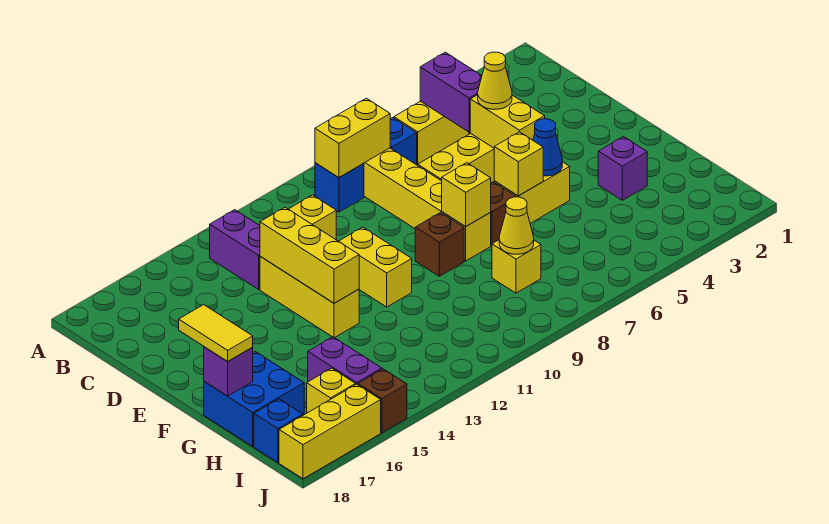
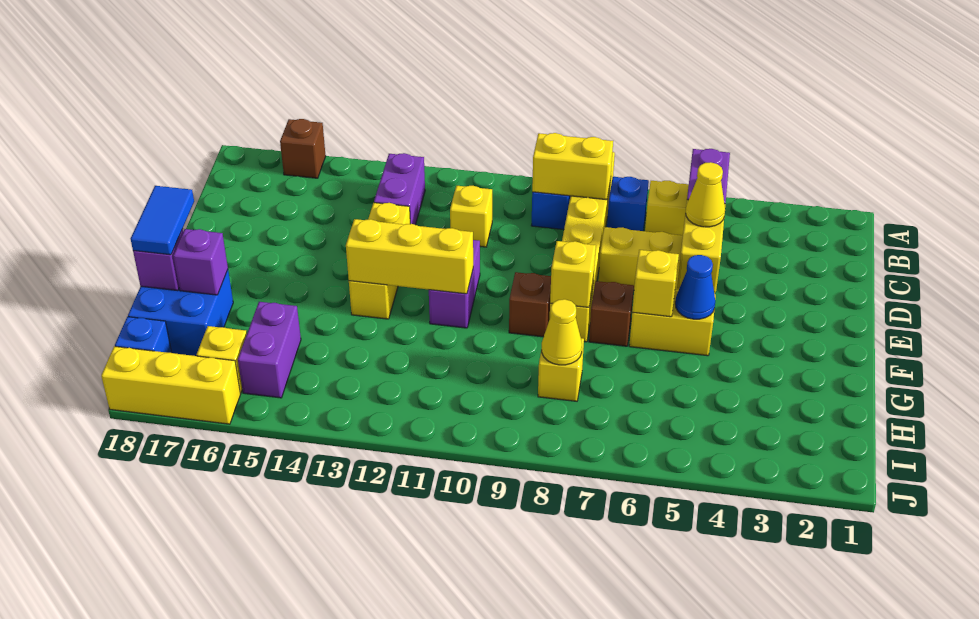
yellow 1x3 brick [260,207,359,303] -> yellow 1x3 brick turned to [346,219,473,294]
yellow 1x2 brick [339,227,412,307] -> purple 1x2 brick [429,240,480,328]
yellow 1x2 tile [179,305,253,362] -> blue 1x2 tile [131,186,194,255]
purple 1x1 brick [598,137,647,200] -> purple 1x1 brick moved to [173,229,228,295]
brown 1x1 brick [358,369,407,433] -> brown 1x1 brick moved to [280,119,326,178]

